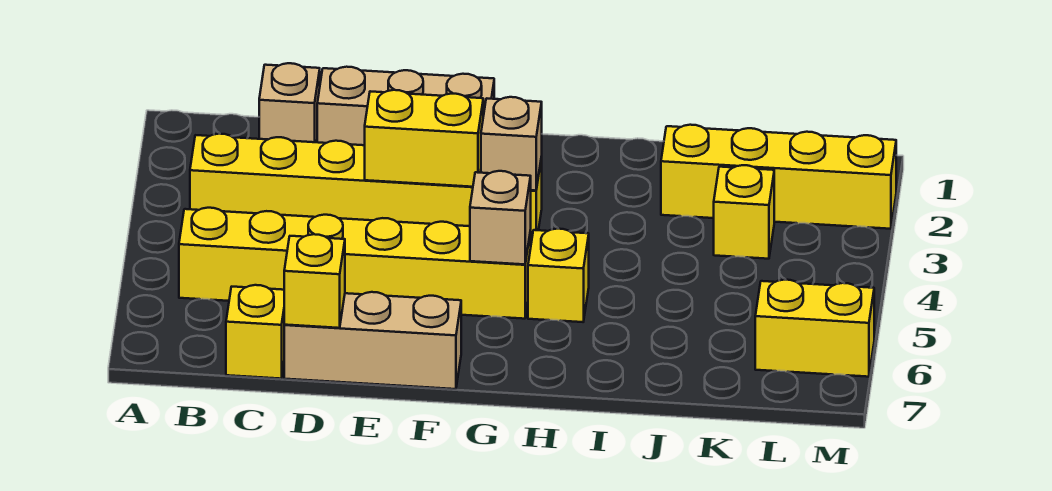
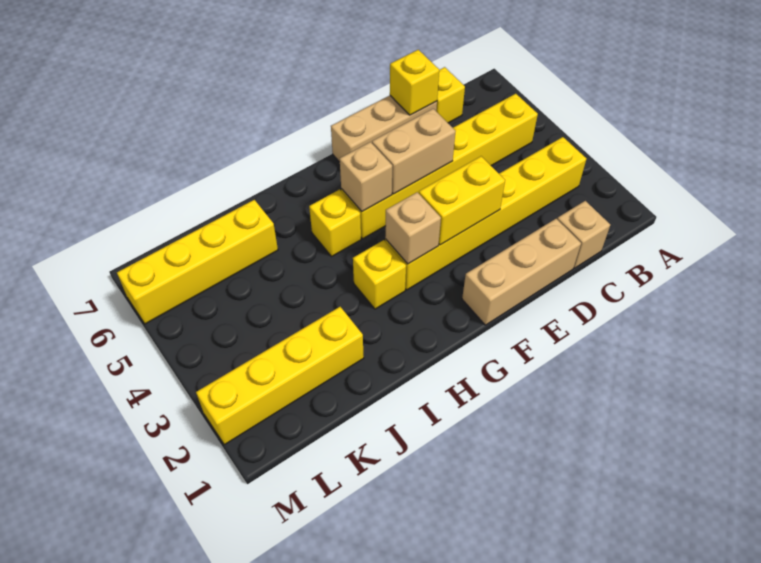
none -> tan 1x2 brick [372,109,456,194]
yellow 1x1 brick [714,165,774,259] -> yellow 1x1 brick moved to [353,240,406,309]
yellow 1x2 brick [755,280,874,377] -> yellow 1x4 brick [117,200,278,324]

